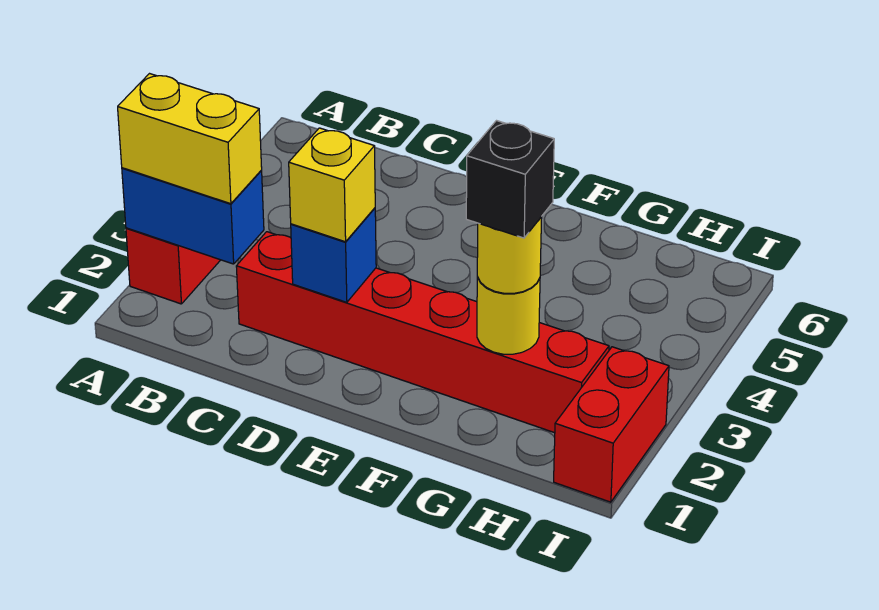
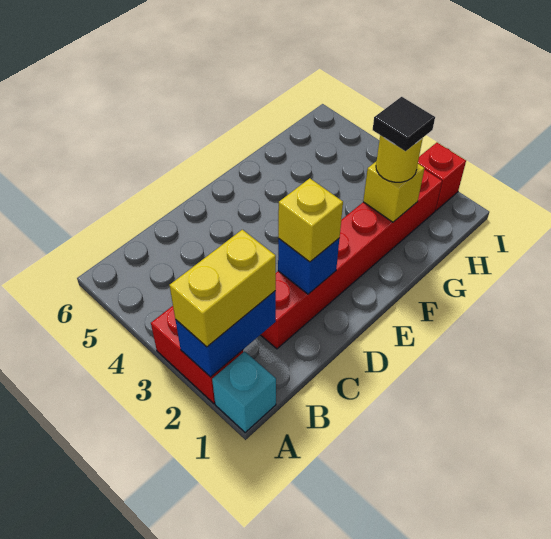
none -> cyan 1x1 brick [212,351,276,433]
yellow 1x1 round brick [477,277,540,354] -> yellow 1x1 brick [363,161,425,222]
black 1x1 brick [466,121,554,238] -> black 1x1 tile [373,97,435,151]
red 1x2 brick [554,347,669,502] -> red 1x1 brick [418,143,466,210]

